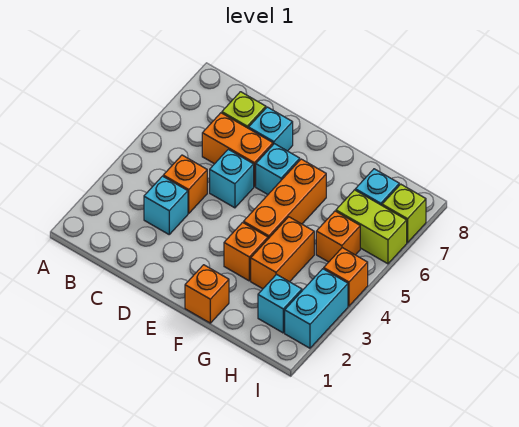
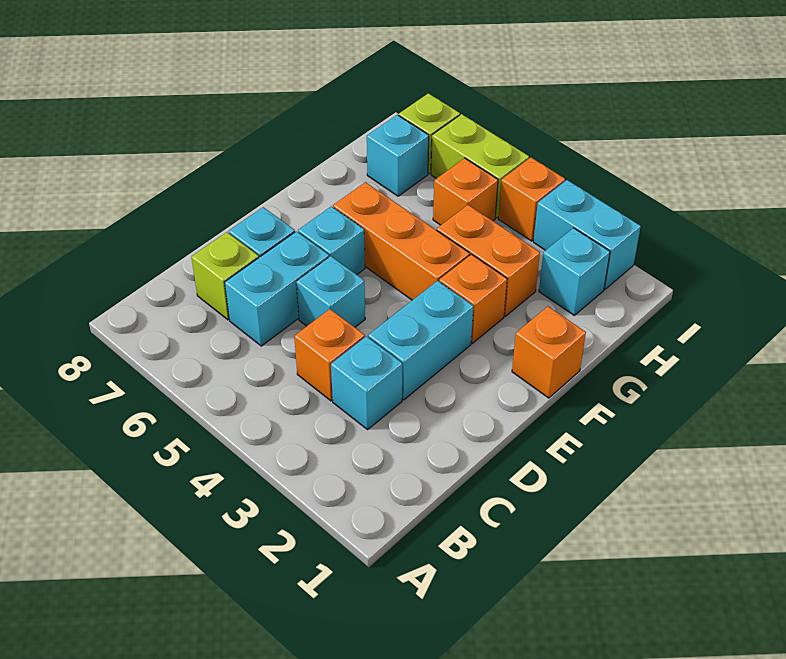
orange 1x2 brick [202,113,273,187] -> cyan 1x2 brick [225,231,329,346]
none -> cyan 1x2 brick [368,281,473,400]
lime 1x2 brick [336,190,407,264] -> lime 1x2 brick turned to [431,114,529,218]

